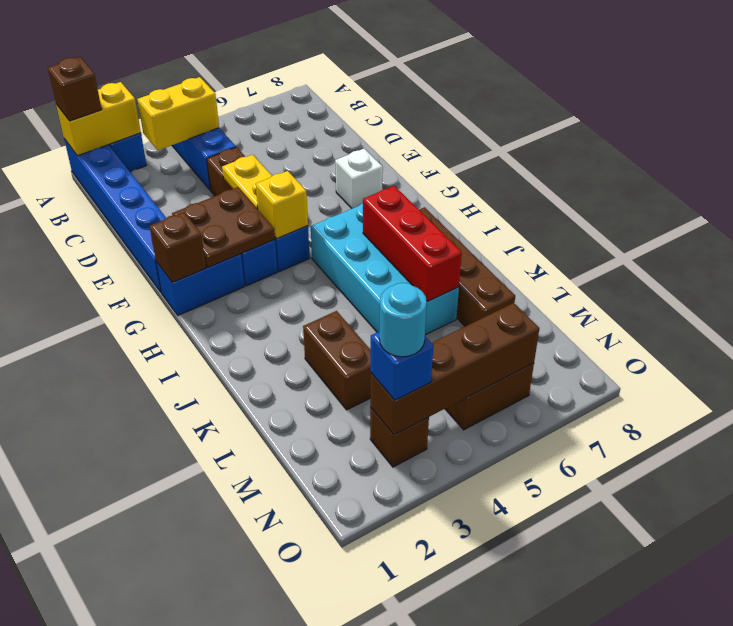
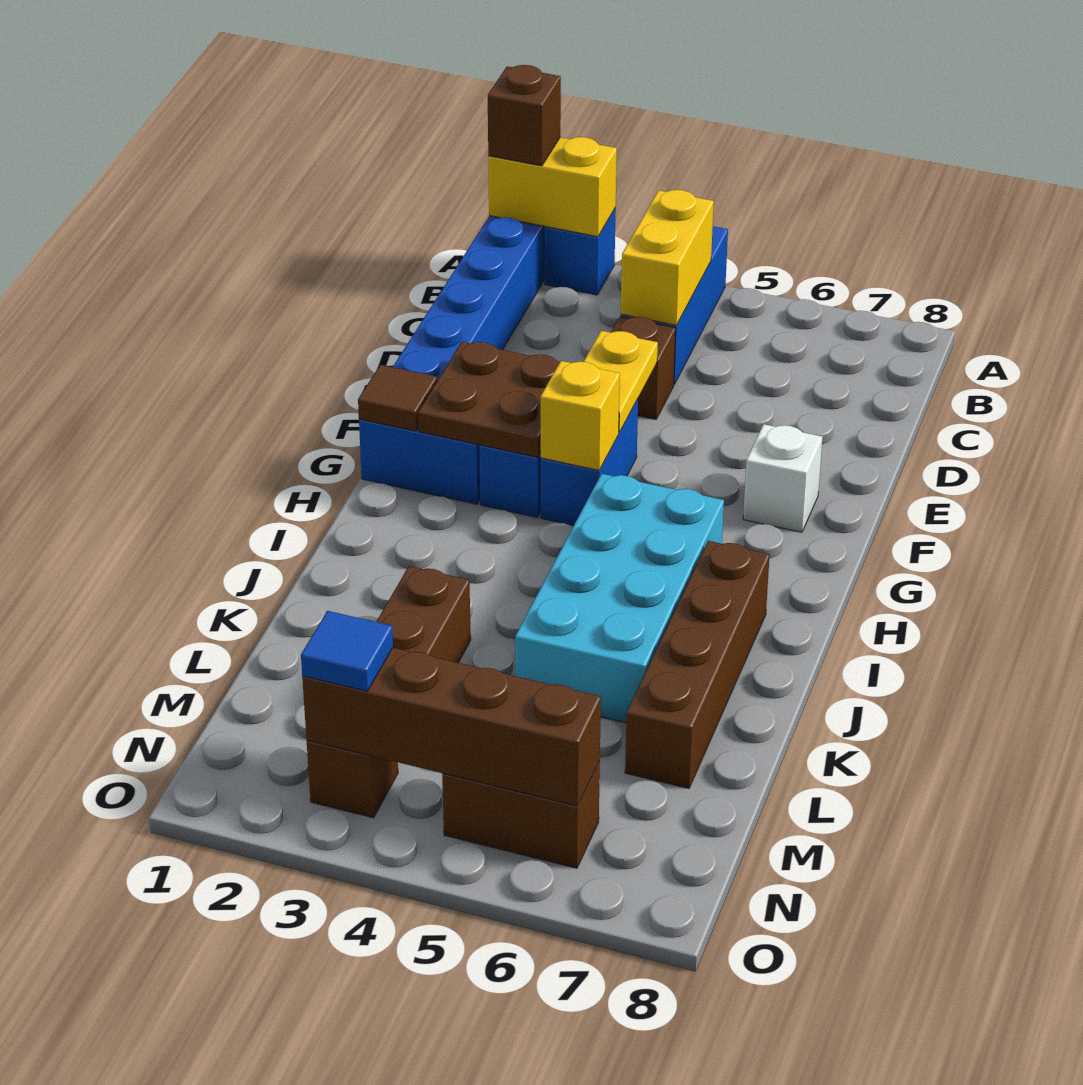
yellow 1x2 brick [137,77,219,150] -> yellow 1x2 brick turned to [621,190,714,325]
brown 1x1 brick [150,212,206,282] -> brown 1x1 tile [358,365,437,431]
red 1x3 brick [363,186,462,301] -> none
blue 1x1 brick [370,331,433,400] -> blue 1x1 tile [301,611,393,691]
cyan 1x1 round brick [379,283,427,357] -> none

